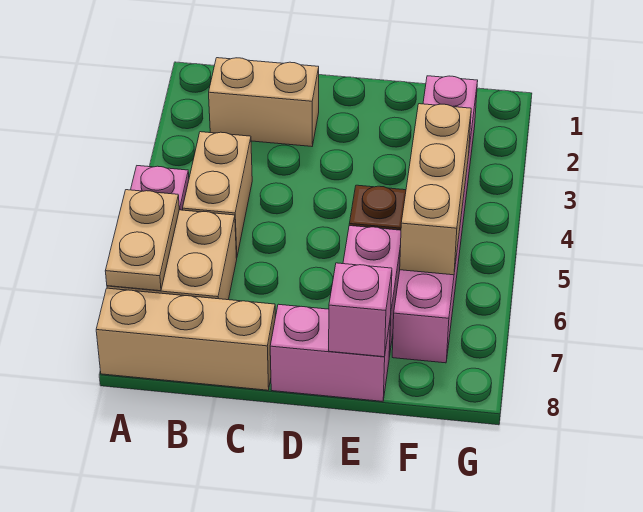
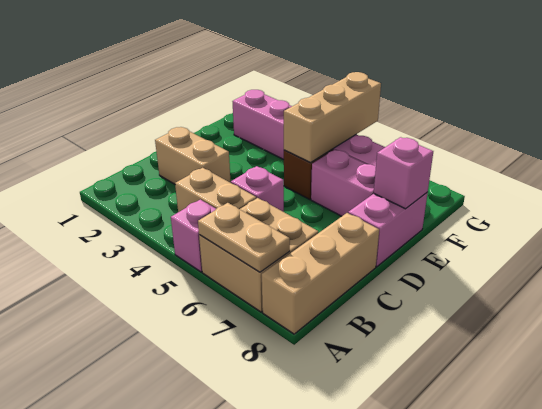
tan 1x2 brick [209,58,319,146] -> tan 1x2 brick turned to [155,127,231,184]
none -> pink 1x1 brick [231,166,284,212]
tan 1x3 brick [400,104,471,275] -> tan 1x3 brick turned to [284,72,381,163]

